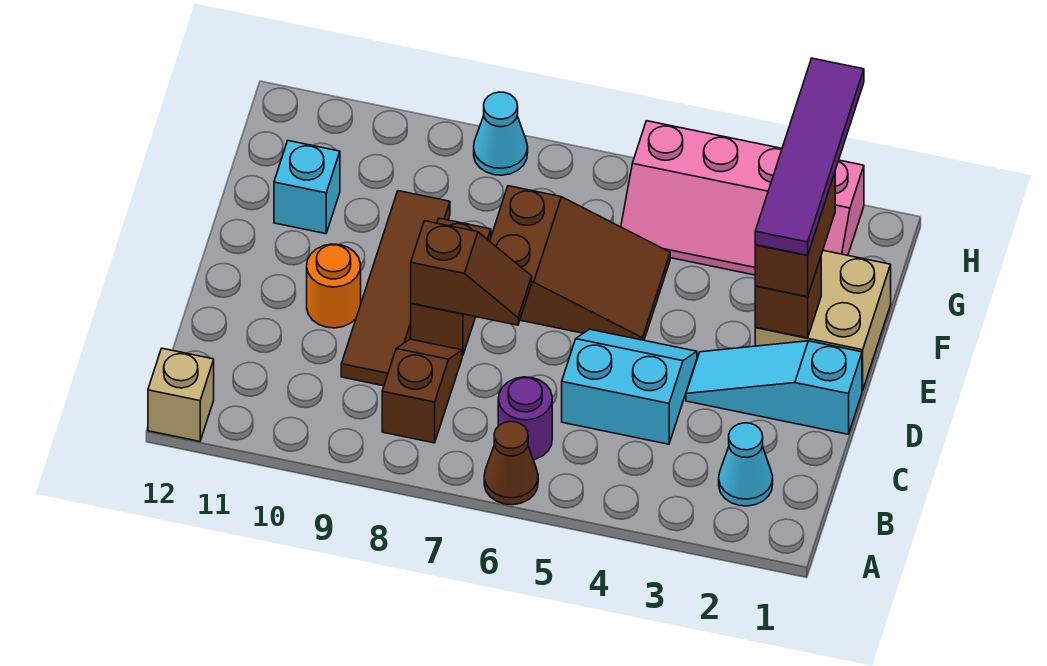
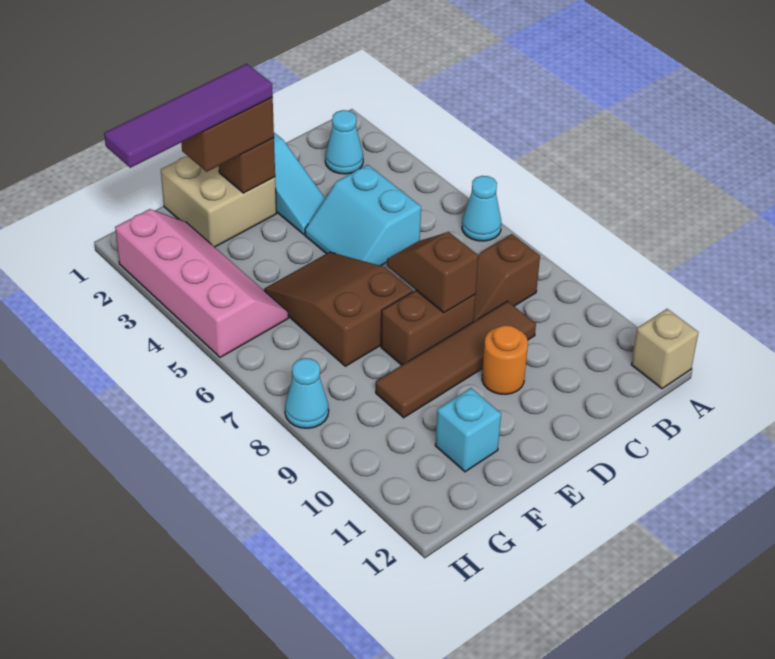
brown 1x1 cone [484,422,538,505] -> cyan 1x1 cone [462,176,501,241]
purple 1x1 round brick [498,377,552,460] -> none

